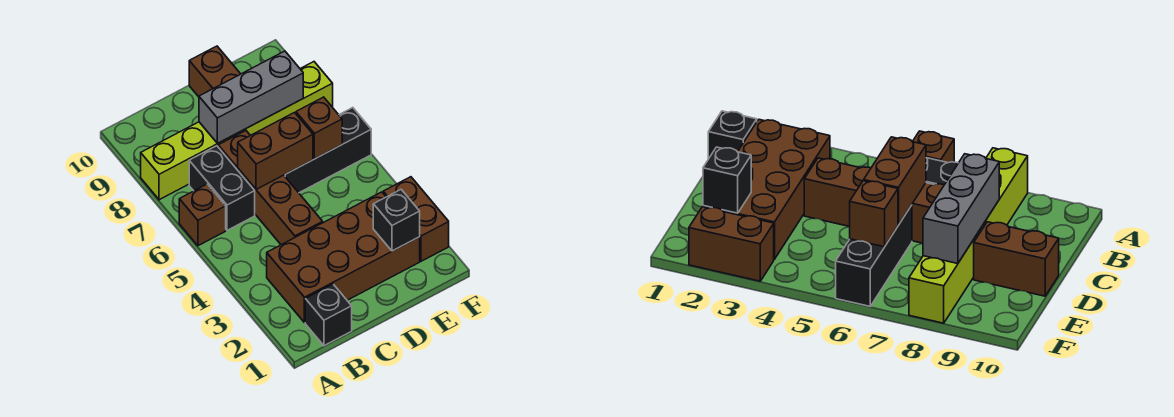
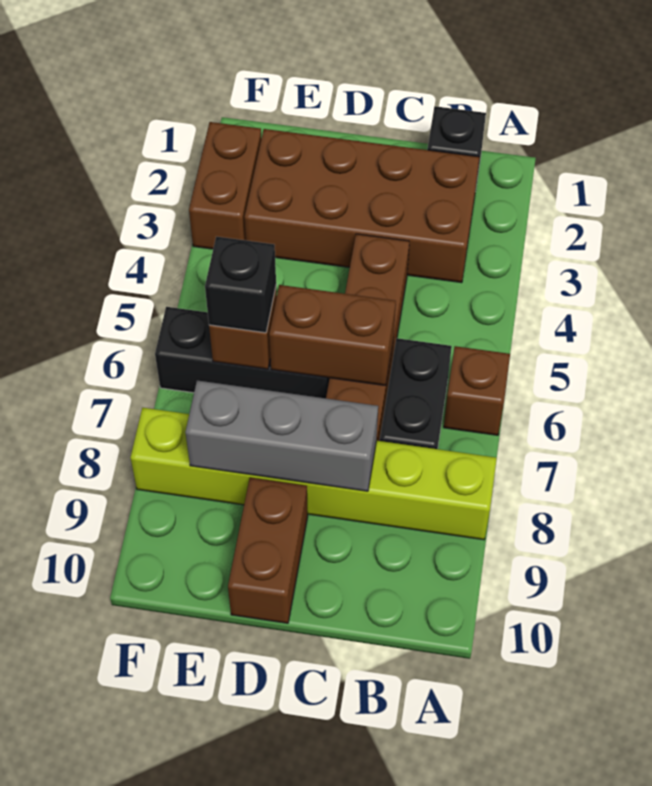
black 1x1 brick [373,190,420,251] -> black 1x1 brick moved to [205,237,276,333]

